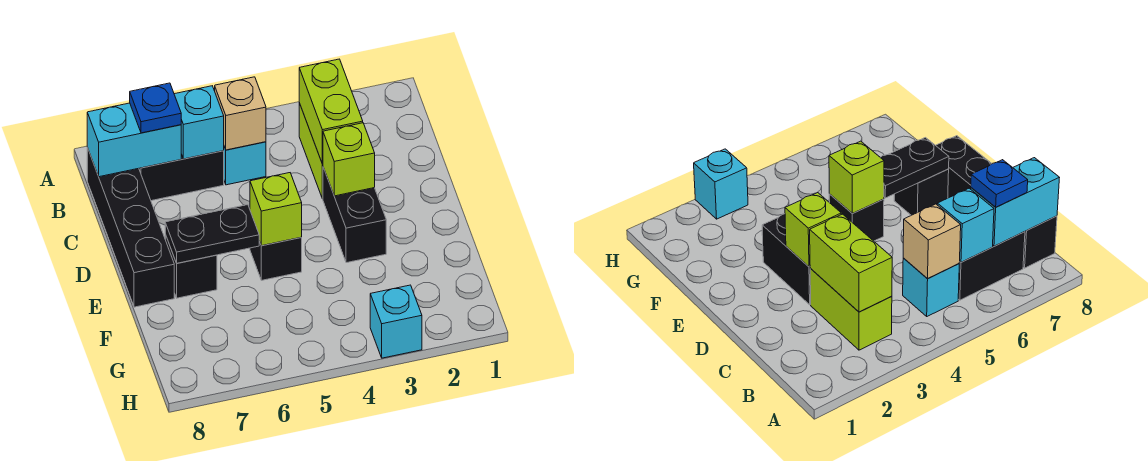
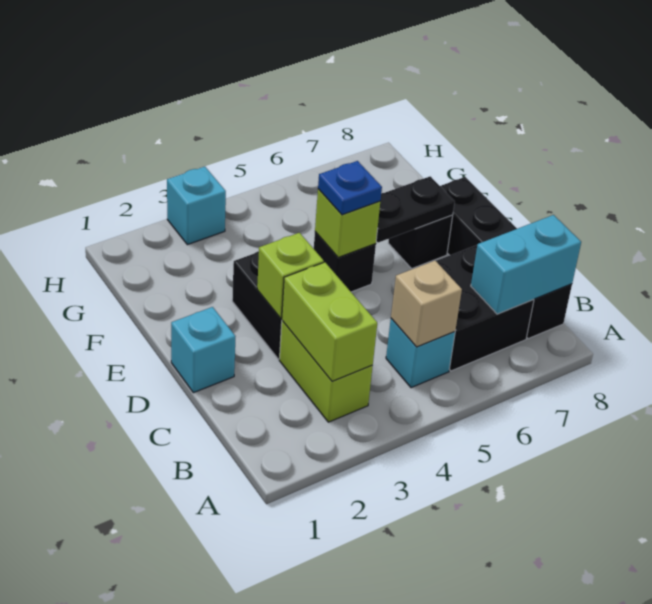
black 1x2 brick [139,151,224,201] -> black 2x2 brick [436,245,534,371]
cyan 1x1 brick [174,86,224,159] -> cyan 1x1 brick moved to [171,307,236,393]
blue 1x1 plate [130,83,181,133] -> blue 1x1 plate moved to [318,161,382,215]

